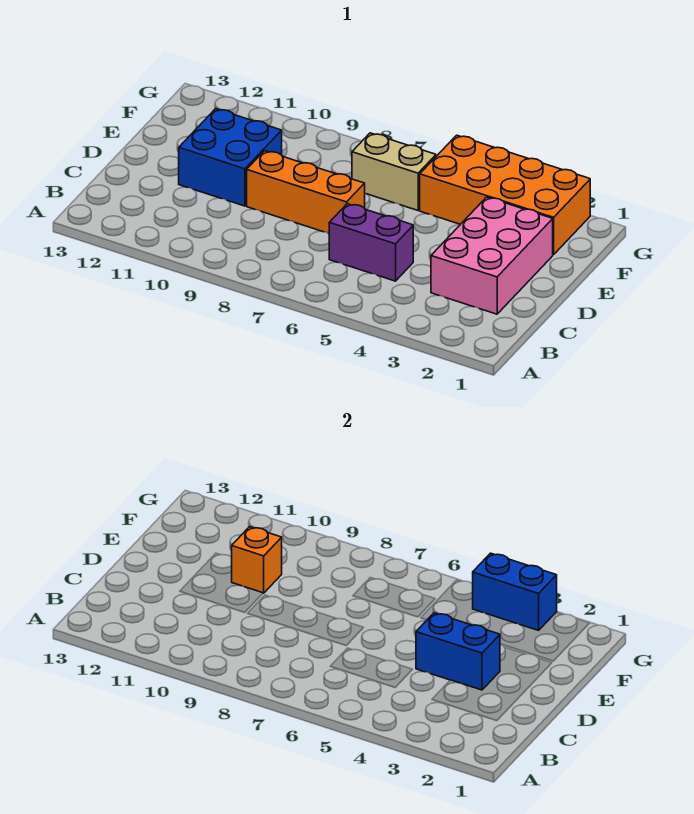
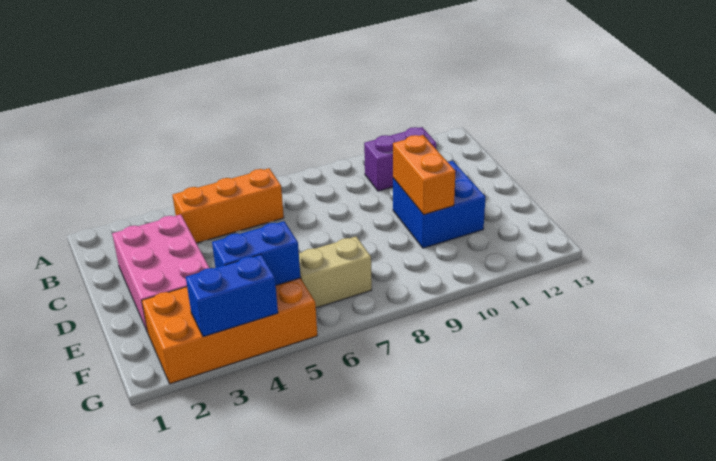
purple 1x2 brick [329,204,413,281] -> purple 1x2 brick moved to [364,127,436,191]
blue 1x2 brick [416,613,500,690] -> blue 1x2 brick moved to [212,221,301,285]
orange 1x3 brick [247,151,365,234] -> orange 1x3 brick moved to [172,168,284,243]
orange 1x1 brick [232,527,282,593] -> orange 1x2 brick [393,135,456,215]

